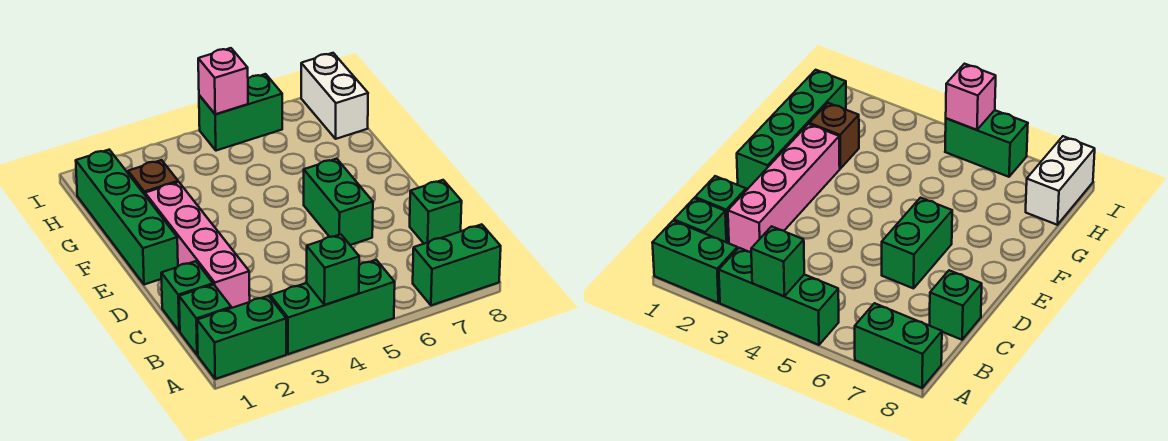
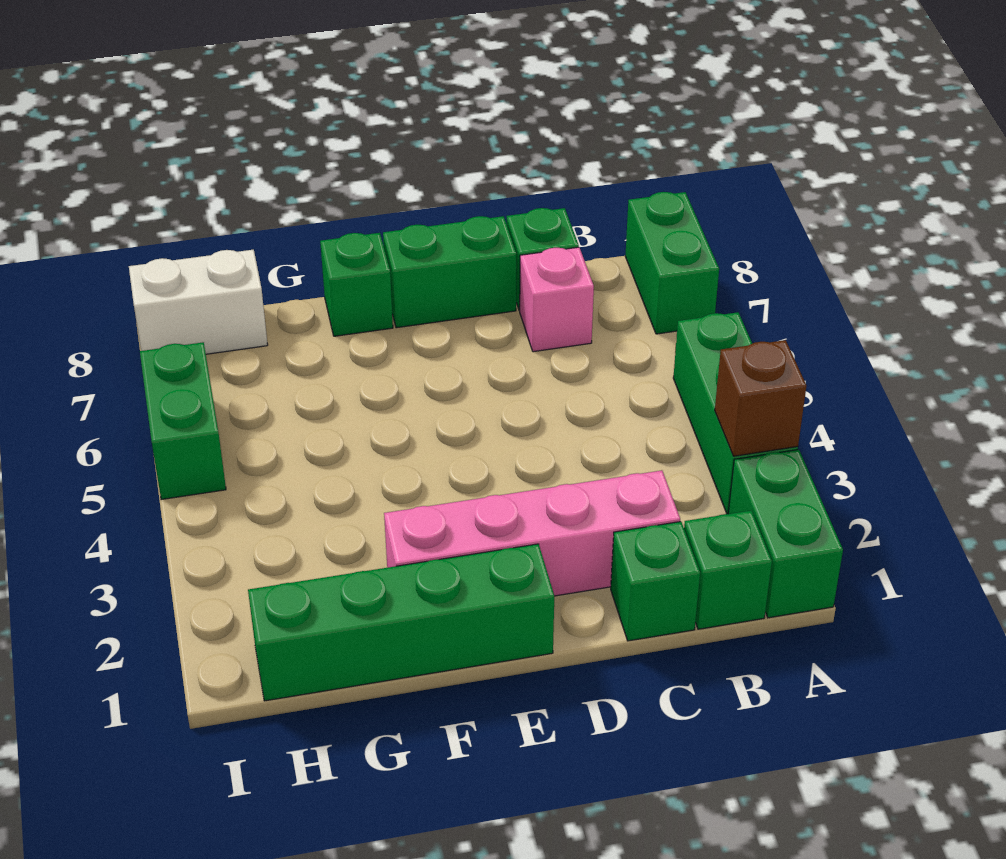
green 1x1 brick [307,234,359,305] -> green 1x1 brick moved to [320,233,393,336]
green 1x2 brick [304,159,373,245] -> green 1x2 brick moved to [383,216,516,328]
brown 1x1 brick [128,160,178,195] -> brown 1x1 brick moved to [715,340,806,456]
pink 1x1 brick [198,48,248,114] -> pink 1x1 brick moved to [520,247,594,352]

